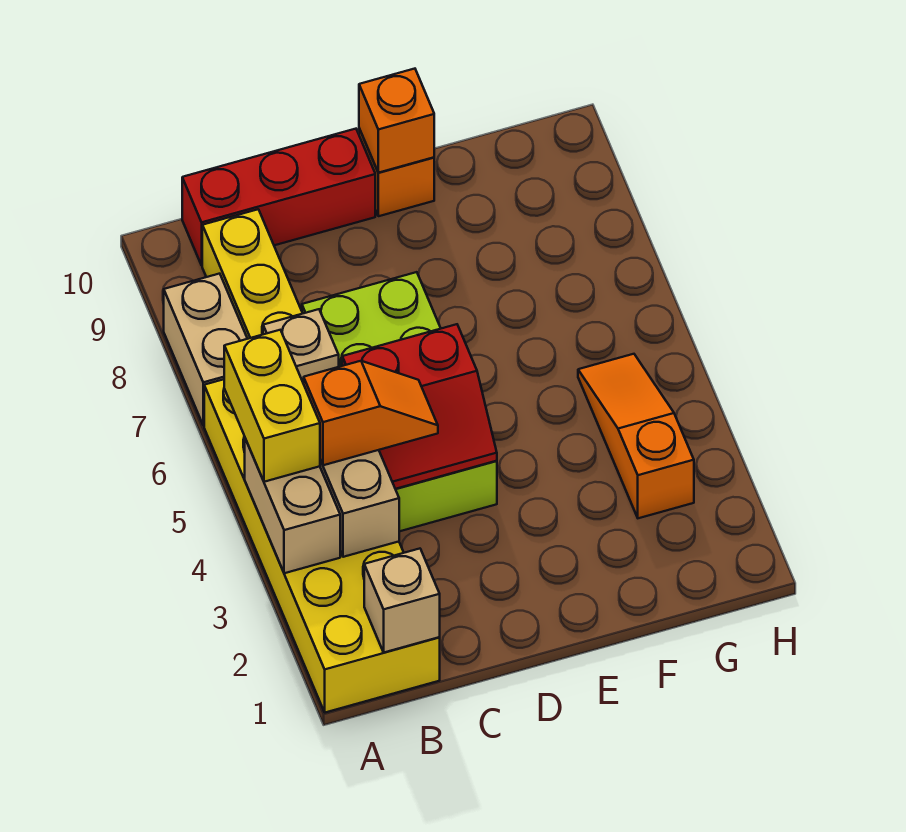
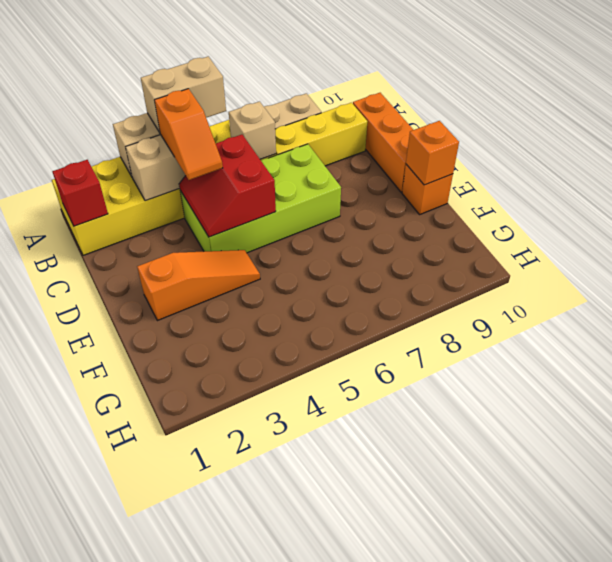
yellow 1x2 brick [224,330,320,482] -> tan 1x2 brick [141,57,226,132]
tan 1x1 brick [364,549,440,652] -> red 1x1 brick [52,160,108,226]
red 1x3 brick [182,129,375,265] -> orange 1x3 brick [353,93,413,192]
orange 1x3 slope [578,354,694,518] -> orange 1x3 slope moved to [137,250,260,321]

